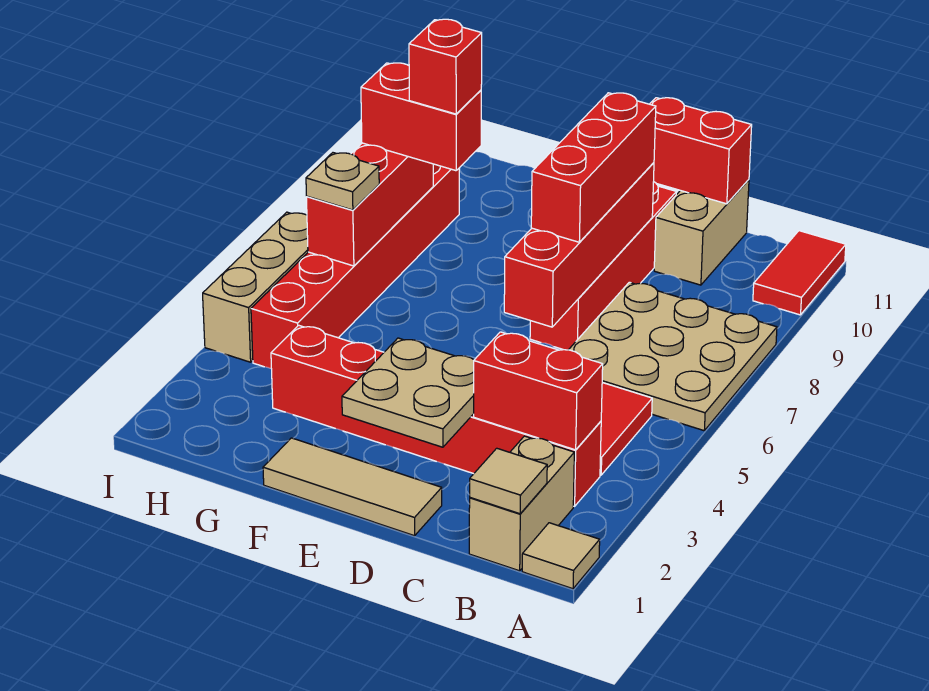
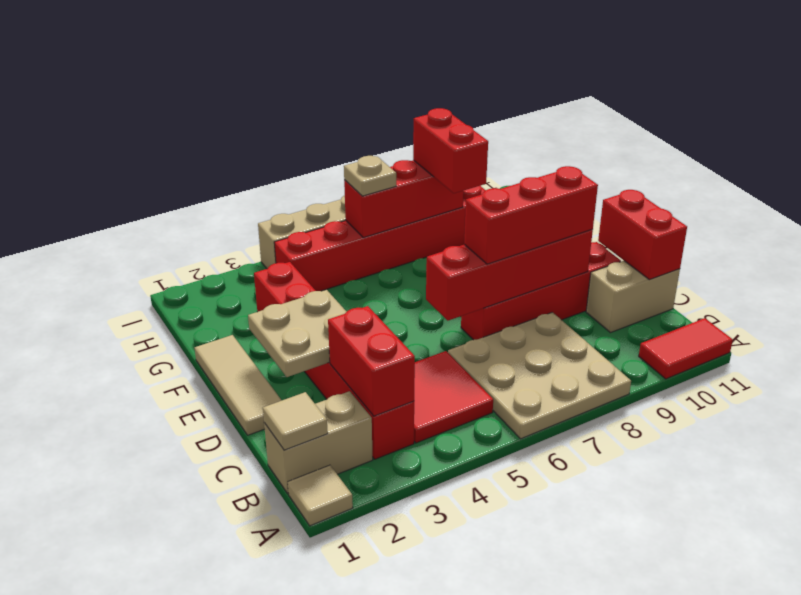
red 1x1 brick [409,19,482,114] -> none

